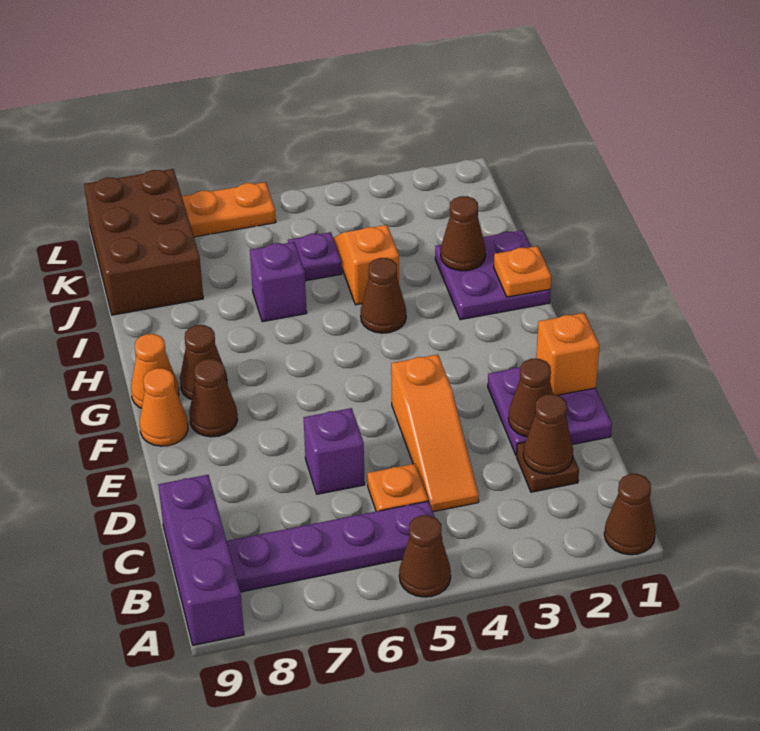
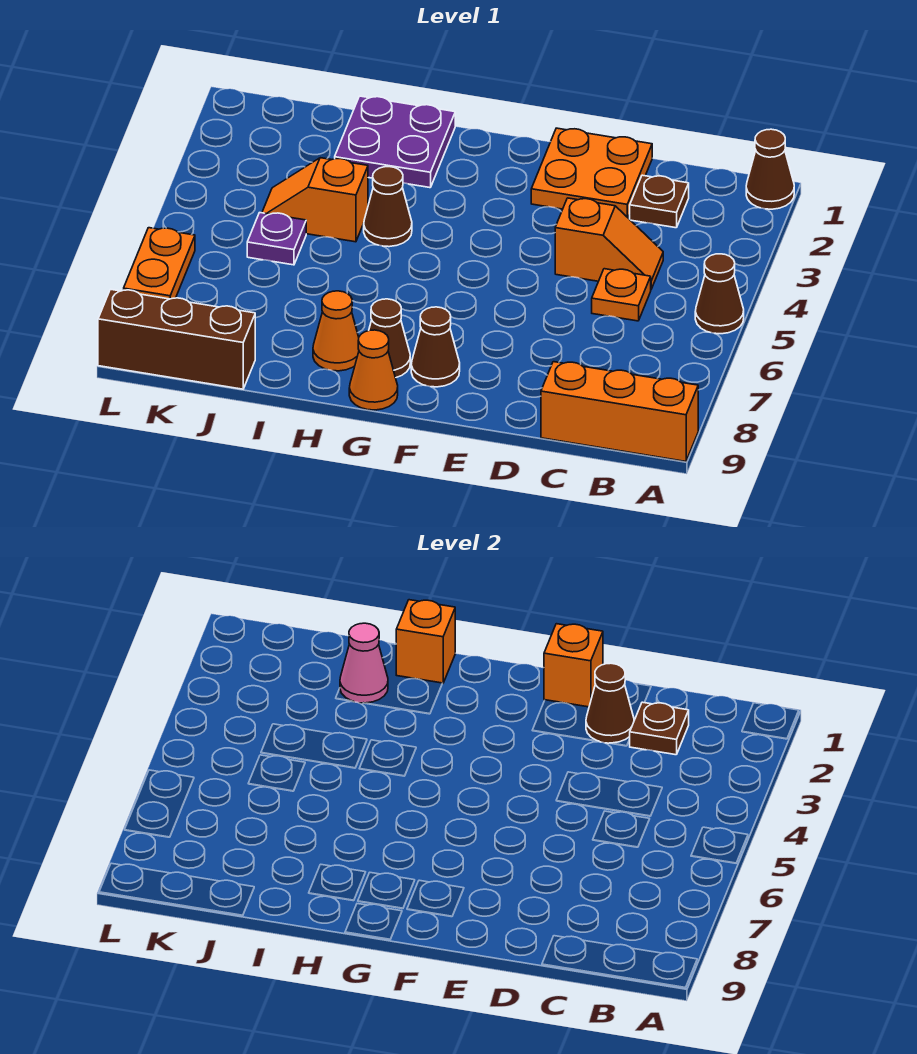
purple 1x3 brick [158,475,244,645] -> orange 1x3 brick [541,362,698,461]
purple 1x4 plate [227,501,442,592] -> none
brown 1x1 cone [523,394,573,474] -> brown 1x1 plate [630,702,689,755]
orange 1x3 slope [391,354,479,512] -> orange 1x2 slope [555,198,663,289]
purple 2x2 plate [488,368,612,455] -> orange 2x2 plate [531,128,652,217]
purple 1x1 brick [303,408,365,494] -> none
orange 1x1 cone [140,368,188,446] -> orange 1x1 cone moved to [313,291,359,371]
orange 1x1 plate [494,246,551,297] -> orange 1x1 brick [396,600,455,683]
brown 1x1 cone [441,196,486,271] -> pink 1x1 cone [340,623,388,703]
purple 1x1 brick [250,242,307,322] -> none
brown 2x3 brick [84,169,203,315] -> brown 1x3 brick [98,289,255,389]

